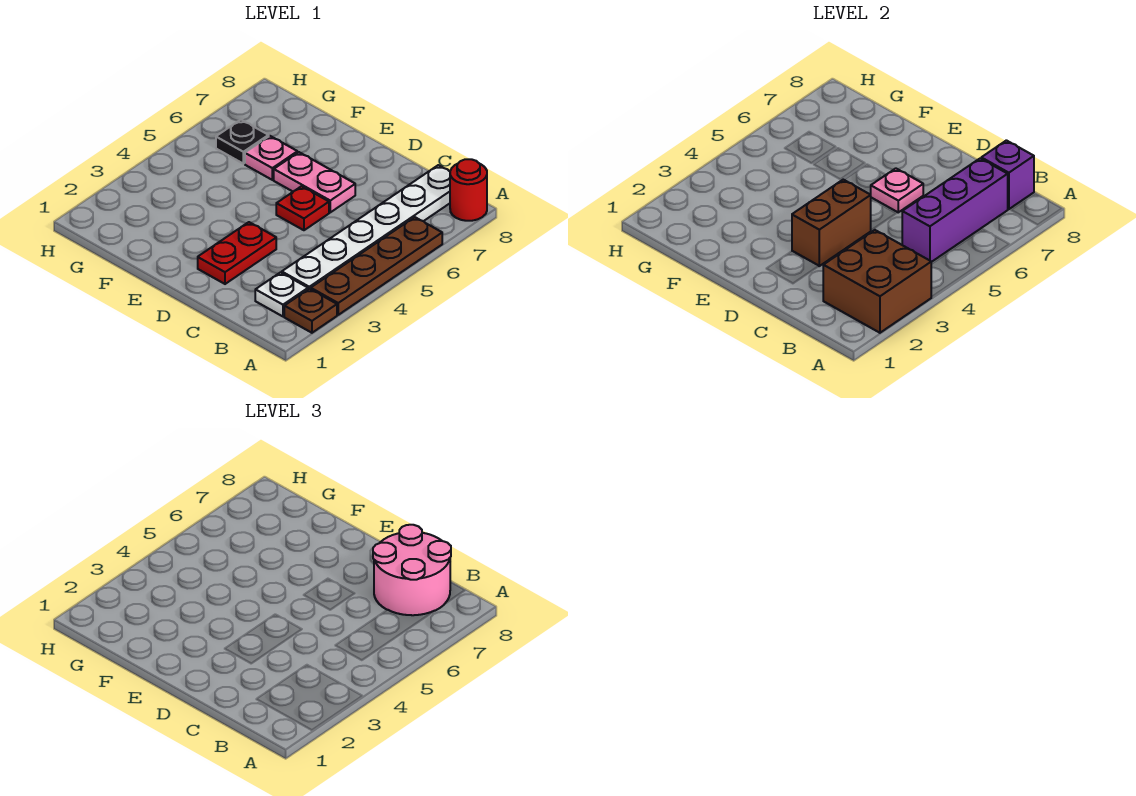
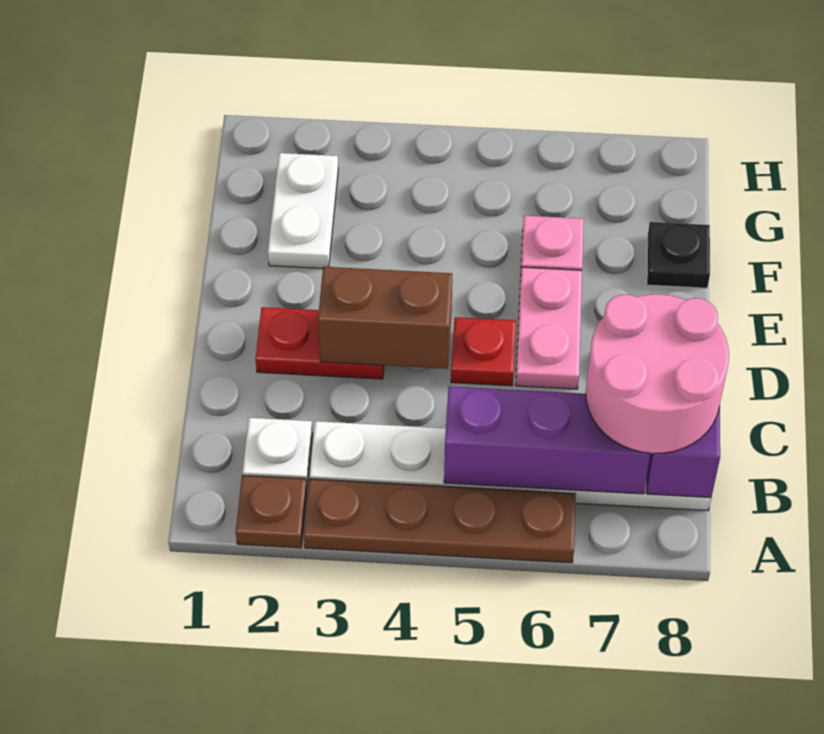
brown 2x2 brick [823,230,931,333] -> none
red 1x1 round brick [450,159,487,221] -> none
pink 1x1 plate [871,168,923,212] -> none
none -> white 1x2 plate [268,153,338,269]
black 1x1 plate [216,120,269,164] -> black 1x1 plate moved to [647,222,710,288]

